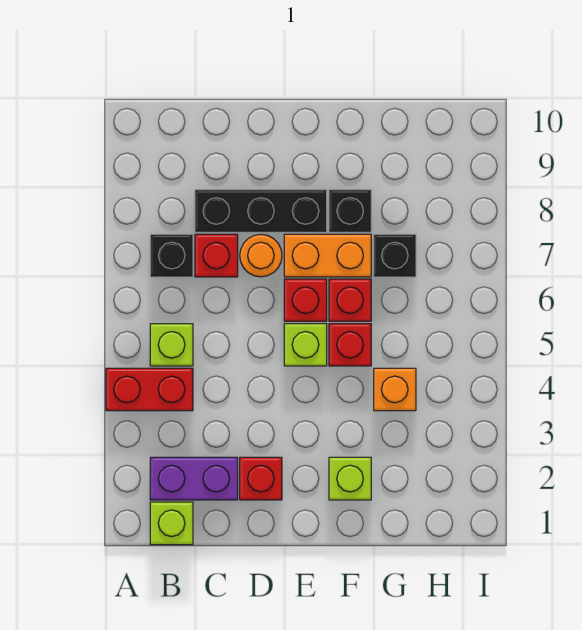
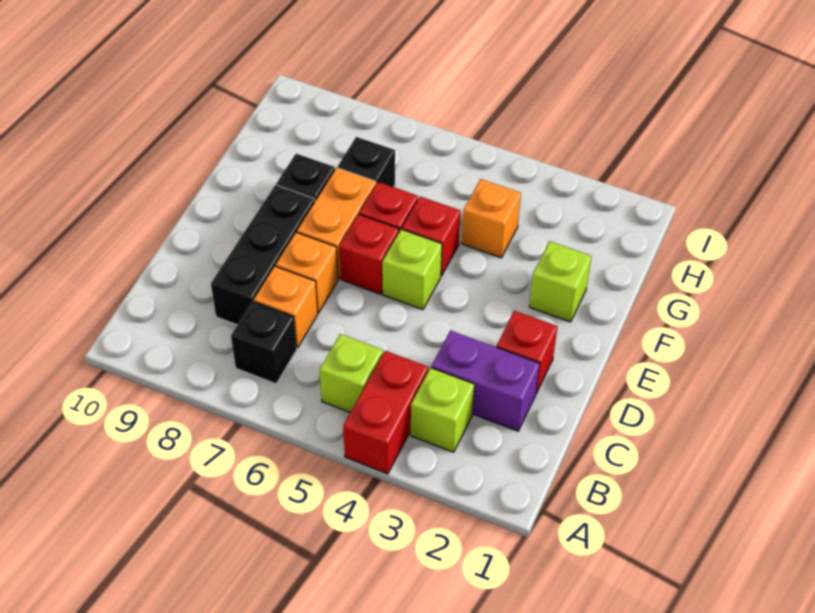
lime 1x1 brick [150,502,193,545] -> lime 1x1 brick moved to [411,368,474,452]
purple 1x2 brick [150,457,238,500] -> purple 1x2 brick turned to [431,330,540,431]
red 1x1 brick [195,234,238,277] -> orange 1x1 brick [254,266,318,348]
orange 1x1 round brick [240,234,282,277] -> orange 1x1 brick [276,232,338,313]

